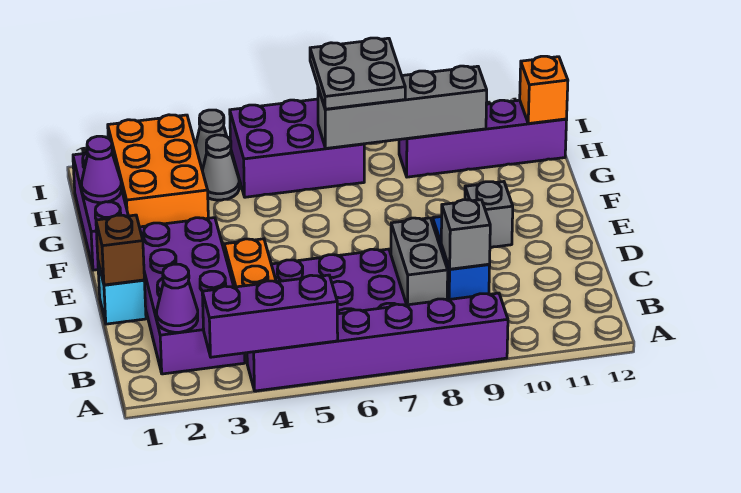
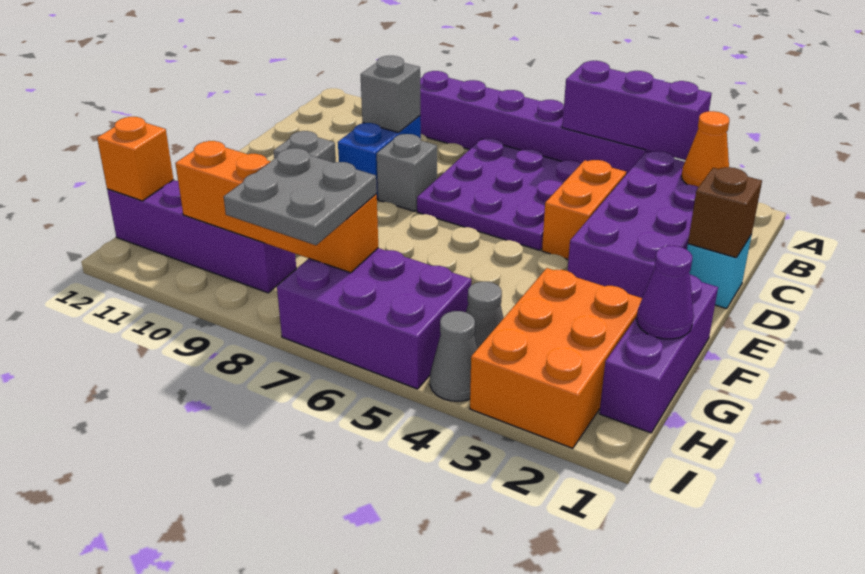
purple 1x1 cone [157,264,198,332] -> orange 1x1 cone [681,111,729,187]
grey 1x2 brick [391,218,448,305] -> grey 1x1 brick [377,134,437,212]
grey 1x4 brick [318,66,487,148] -> orange 1x4 brick [175,141,378,273]

